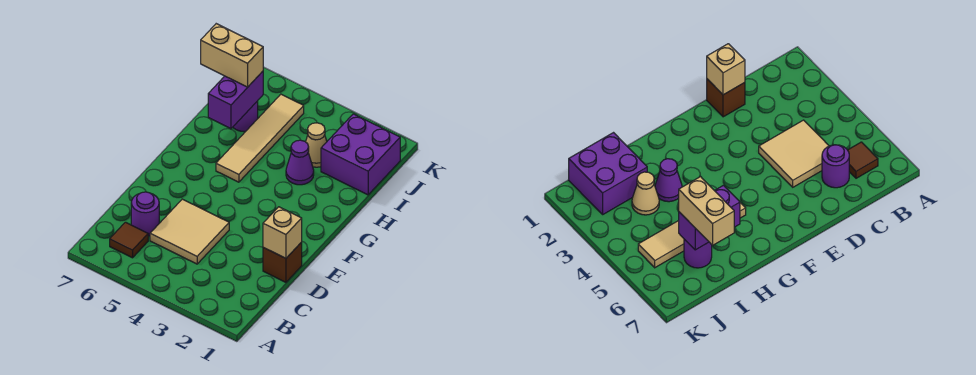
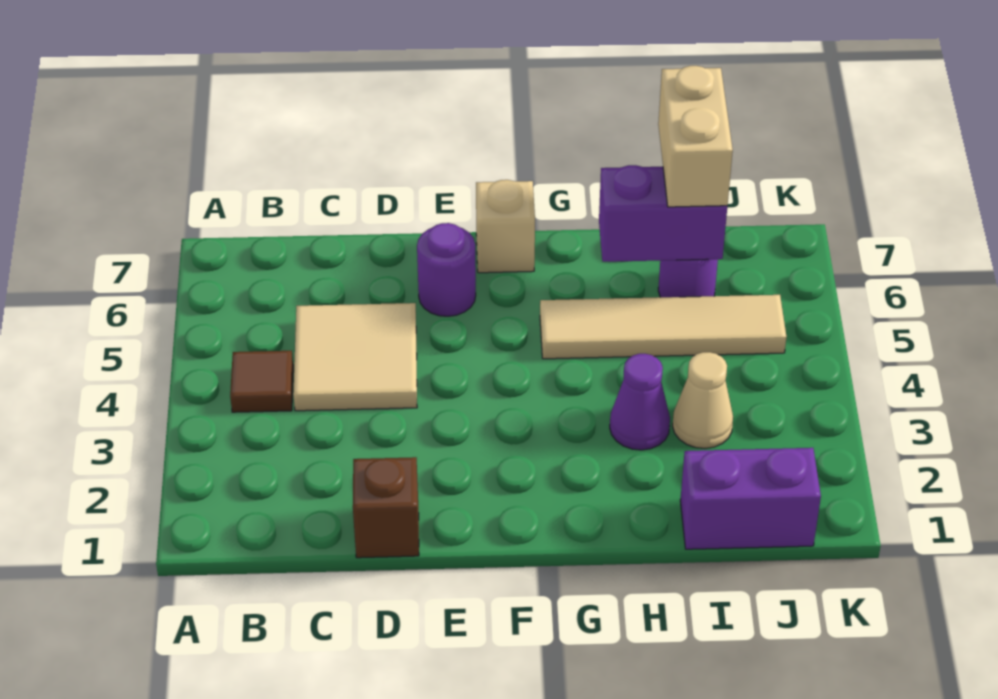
brown 1x1 tile [110,222,148,258] -> brown 1x1 tile moved to [230,351,293,412]
purple 1x1 round brick [131,192,159,236] -> purple 1x1 round brick moved to [417,223,476,316]
tan 1x1 brick [263,207,302,258] -> tan 1x1 brick moved to [476,180,535,273]
purple 2x2 brick [321,114,400,195] -> purple 1x2 brick [680,448,821,549]

